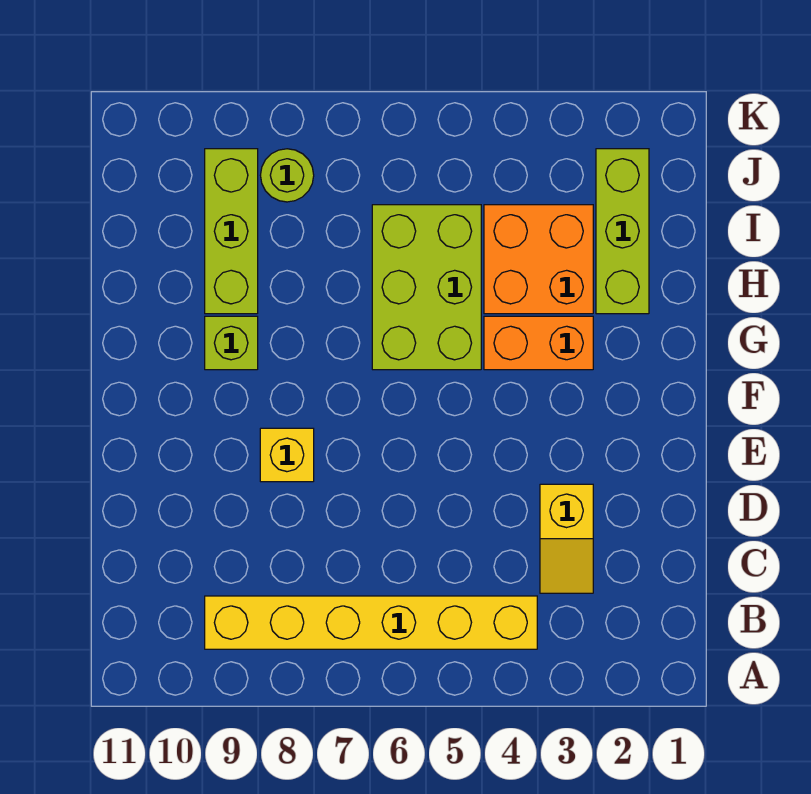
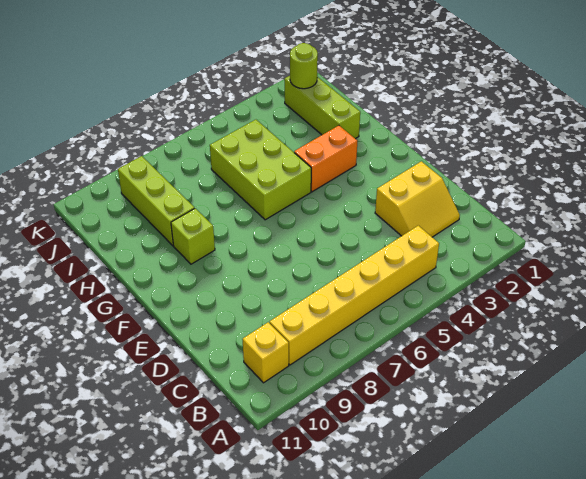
yellow 1x2 slope [540,484,593,593] -> yellow 2x2 slope [375,161,460,237]
yellow 1x1 brick [260,428,314,482] -> yellow 1x1 brick moved to [243,322,289,383]
orange 2x2 brick [484,205,593,314] -> none
lime 1x1 round brick [260,149,314,202] -> lime 1x1 round brick moved to [290,43,318,89]

